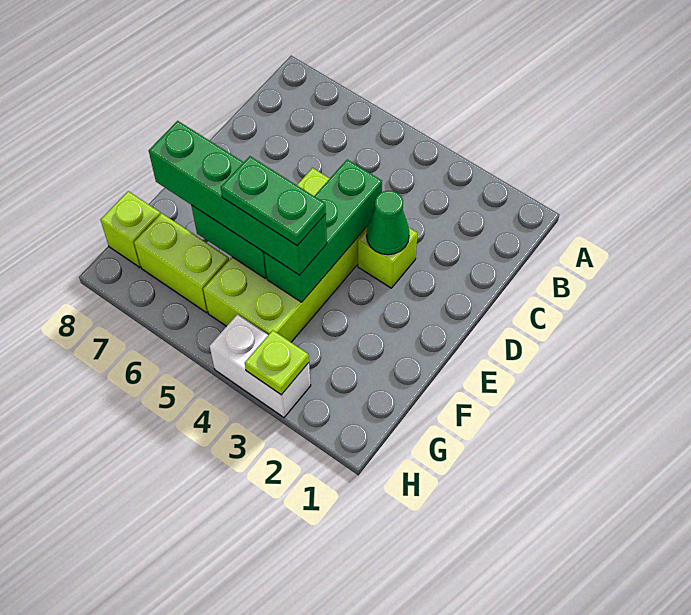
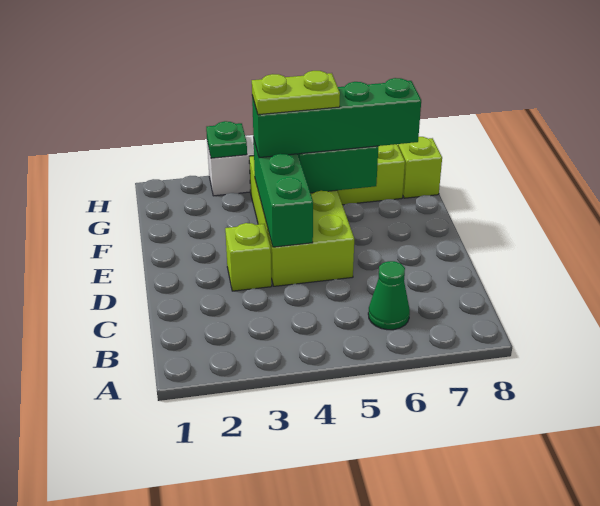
green 1x1 cone [366,191,409,255] -> green 1x1 cone moved to [368,261,410,330]
green 1x2 plate [221,156,326,246] -> lime 1x2 plate [252,71,340,115]
lime 1x1 plate [245,330,309,395] -> green 1x1 plate [206,121,247,158]

